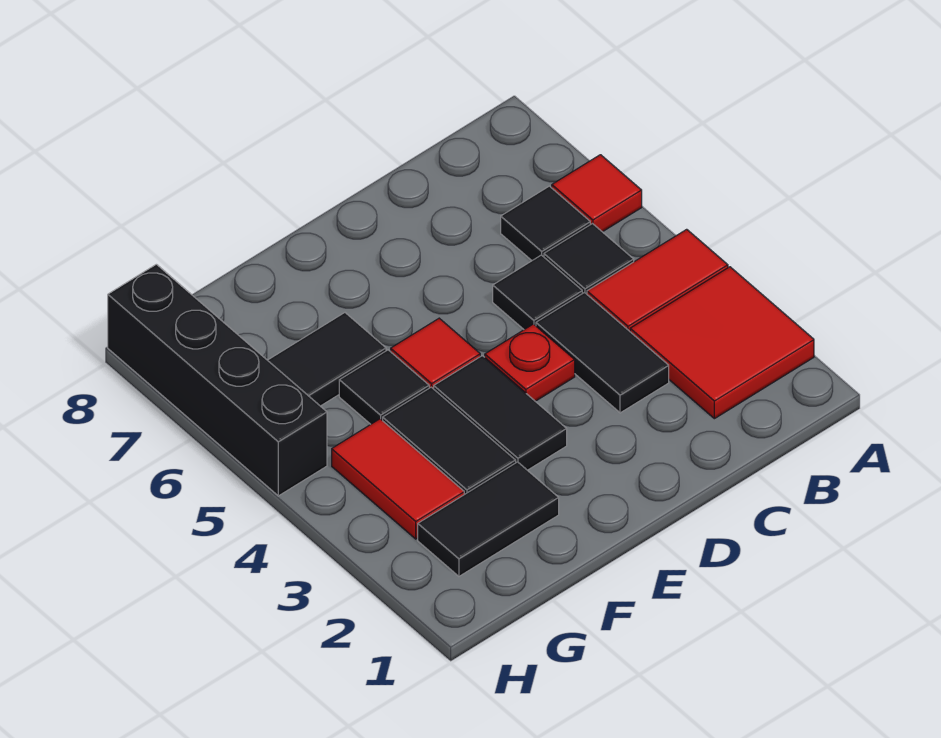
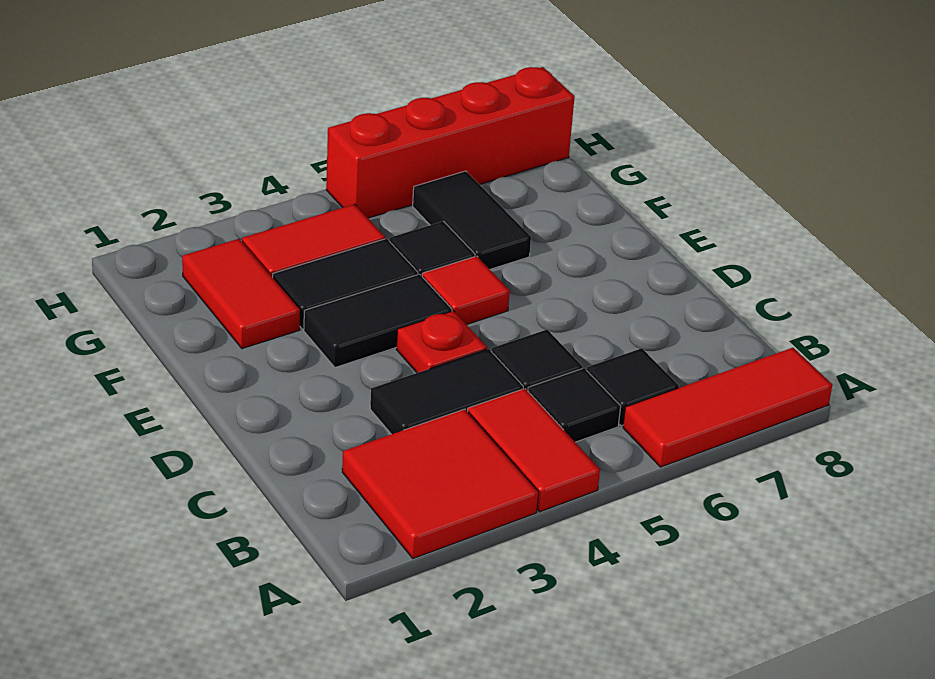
red 1x1 tile [552,155,642,232] -> red 1x3 tile [623,348,832,467]
black 1x2 tile [418,462,559,576] -> red 1x2 tile [182,239,300,349]
black 1x4 brick [108,264,327,496] -> red 1x4 brick [326,67,575,218]

